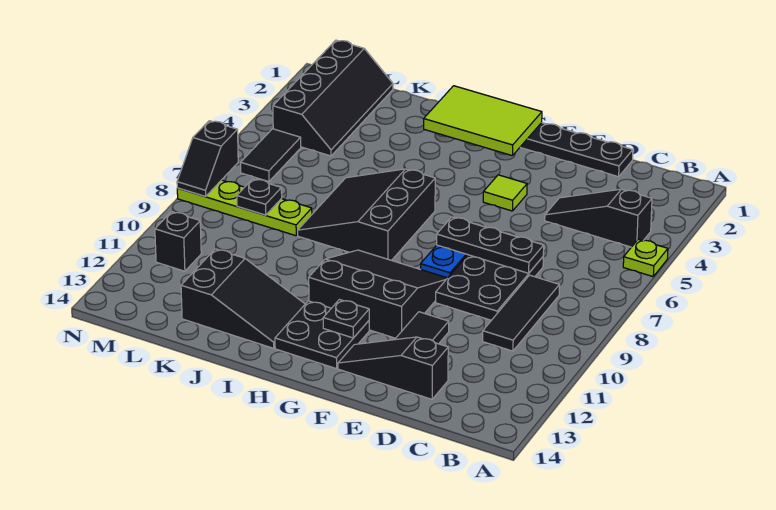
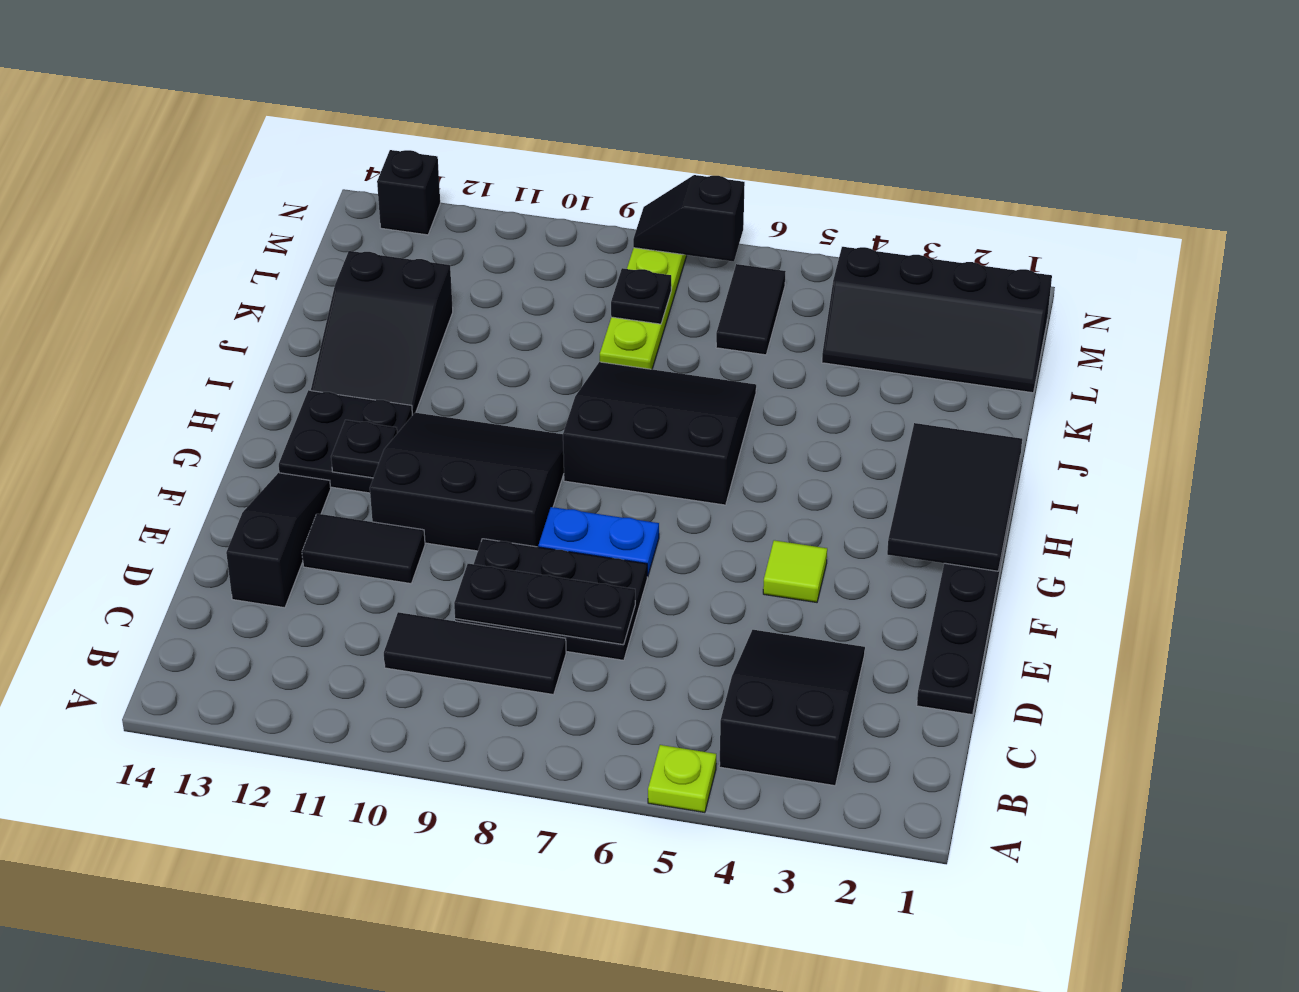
black 1x3 slope [545,189,652,247] -> black 2x3 slope [719,630,865,786]
black 1x3 plate [437,217,544,273] -> black 1x3 plate turned to [454,564,635,645]
black 3x3 slope [309,250,447,338] -> black 3x3 slope turned to [370,413,564,551]
lime 2x3 tile [424,86,542,156] -> black 2x3 tile [887,423,1022,571]
black 1x2 tile [241,129,301,182] -> black 1x2 tile turned to [716,264,786,355]
black 1x1 brick [155,212,201,271] -> black 1x1 brick moved to [377,150,440,235]

